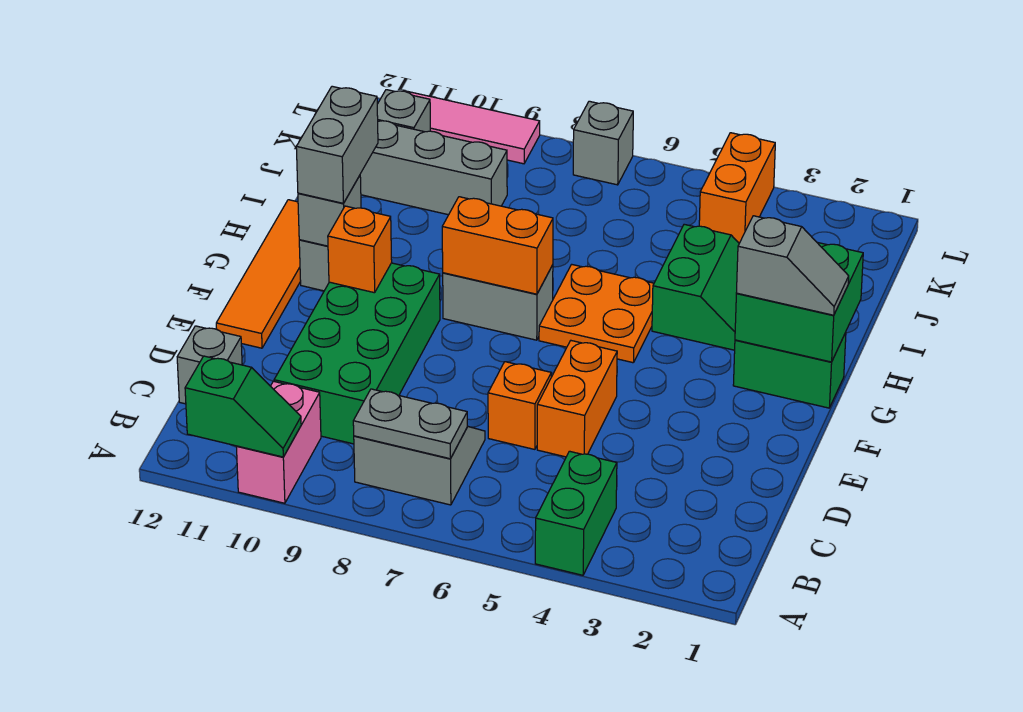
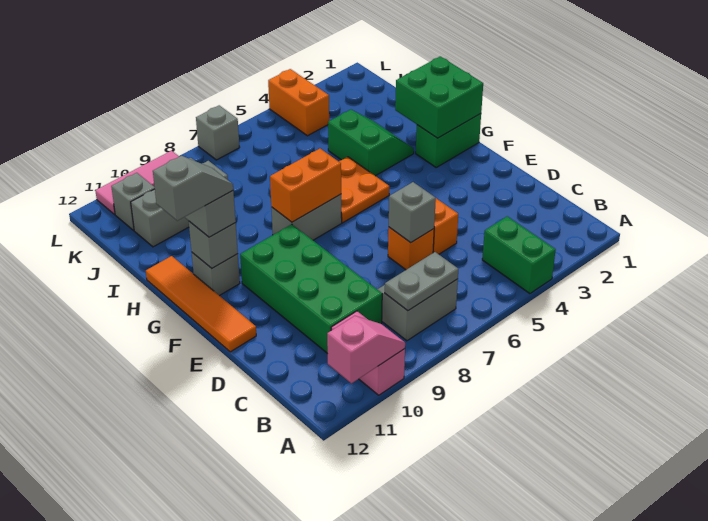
green 1x2 slope [185,356,301,457] -> pink 1x2 slope [327,316,405,383]
grey 1x1 brick [177,326,242,404] -> grey 1x1 brick moved to [389,182,436,243]
orange 1x1 brick [328,206,392,293] -> none
grey 1x2 slope [736,216,849,315] -> grey 1x2 slope moved to [153,156,233,221]

